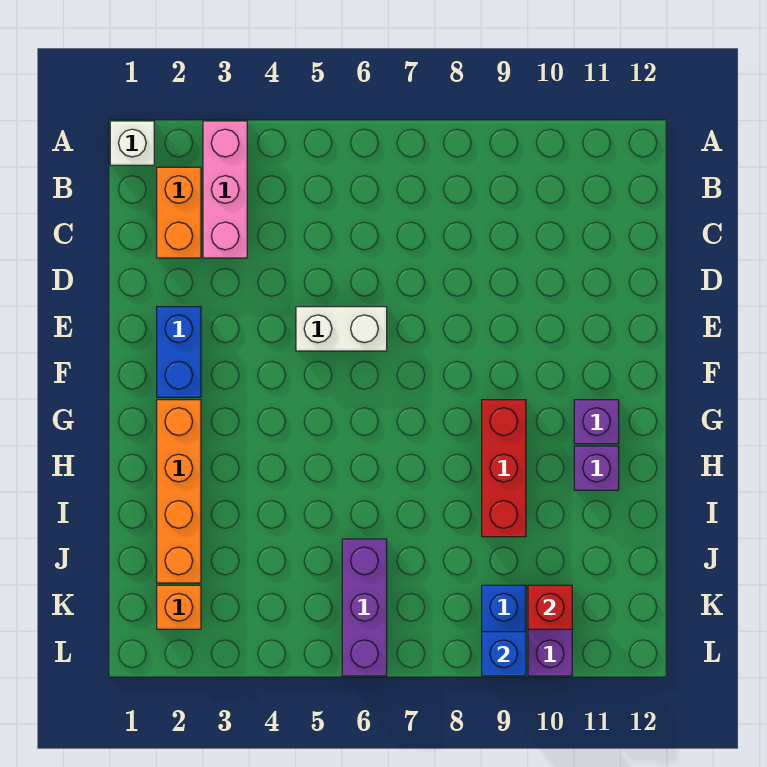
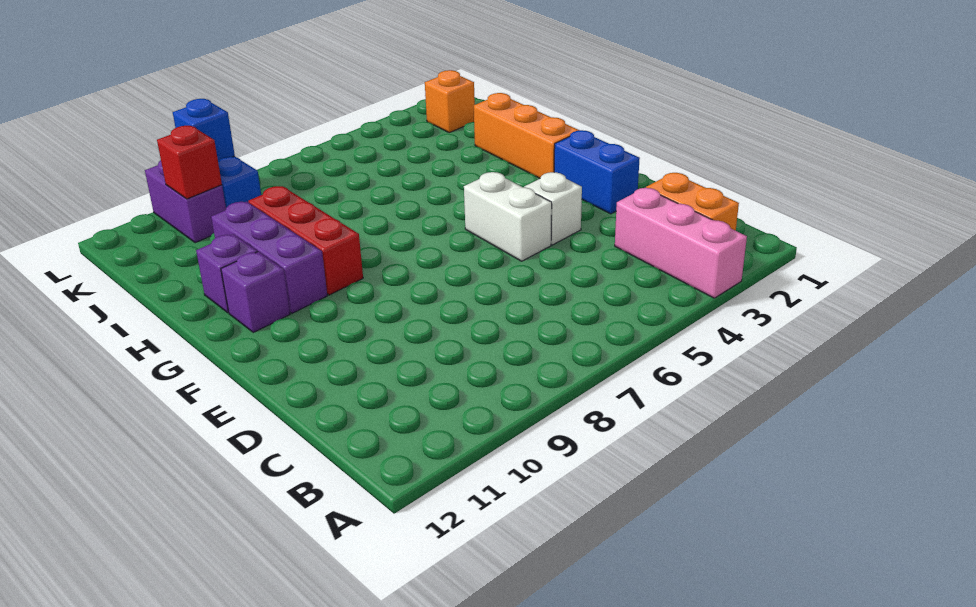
white 1x1 brick [110,121,154,165] -> white 1x1 brick moved to [525,172,582,245]
white 1x2 brick [296,307,387,351] -> white 1x2 brick turned to [464,172,552,261]
orange 1x4 brick [157,400,201,583] -> orange 1x3 brick [474,93,580,178]
purple 1x3 brick [342,539,387,676] -> purple 1x3 brick moved to [211,202,327,313]

